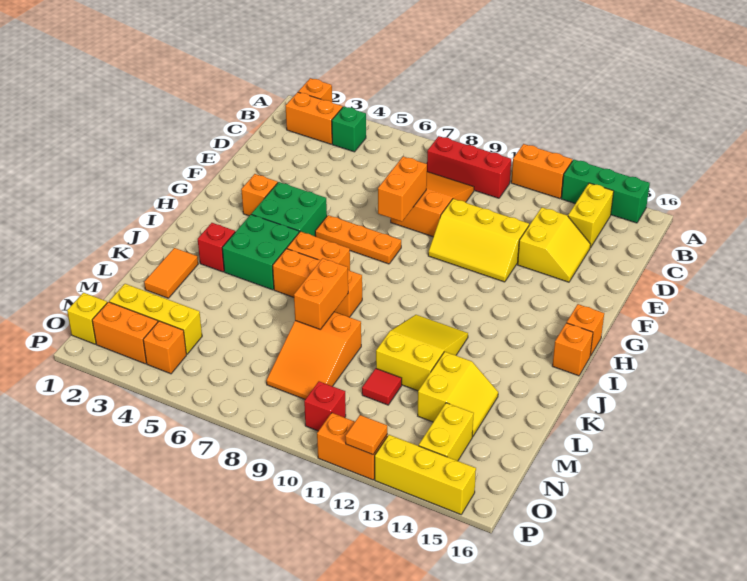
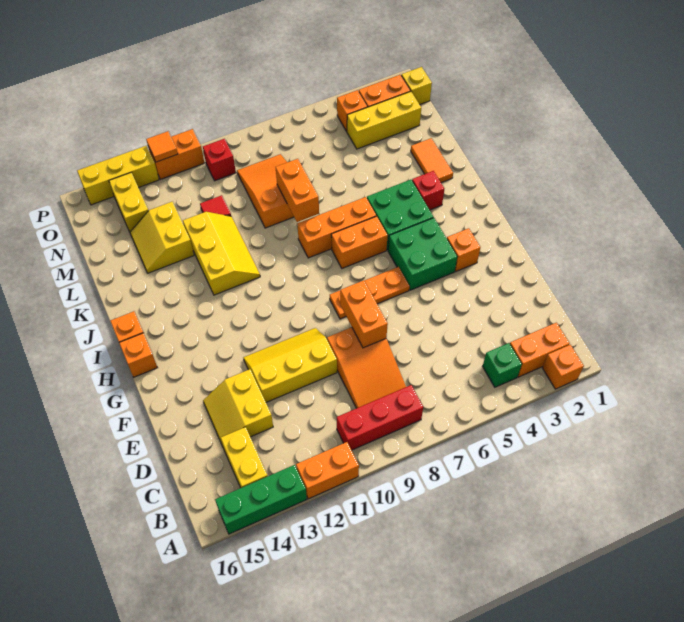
yellow 2x3 slope [376,315,468,391] -> yellow 2x3 slope turned to [183,212,260,295]

